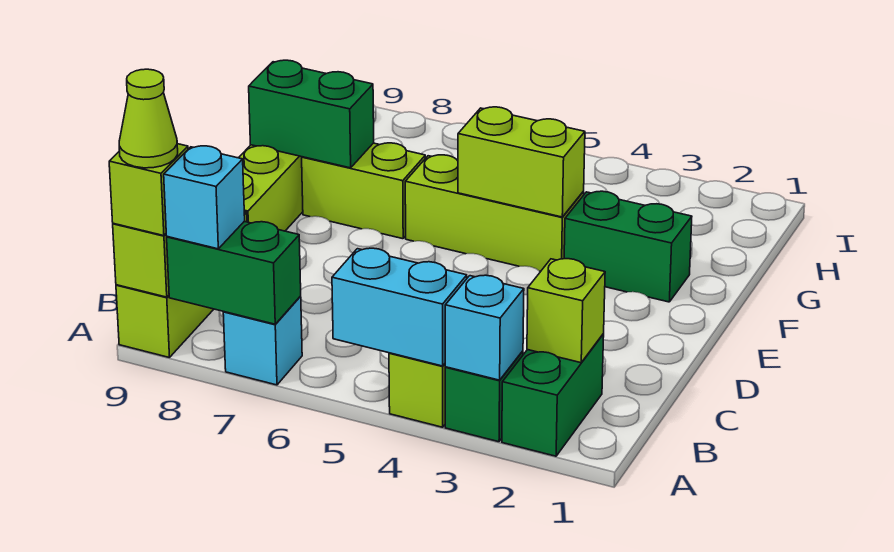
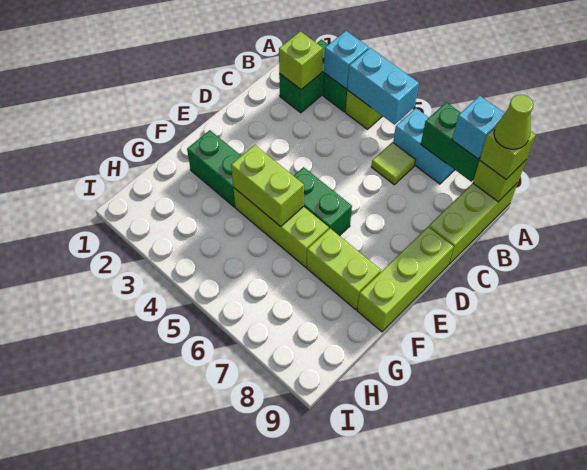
cyan 1x1 brick [223,296,302,385] -> cyan 1x2 brick [393,108,455,184]
none -> lime 1x1 tile [371,142,415,185]
green 1x2 brick [249,60,374,168] -> green 1x2 brick moved to [294,167,352,236]

